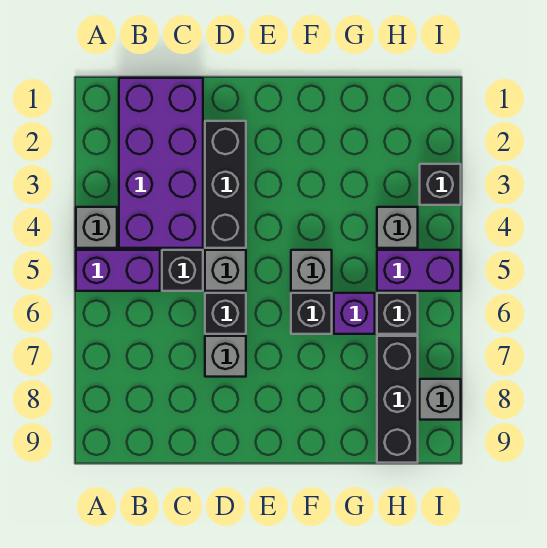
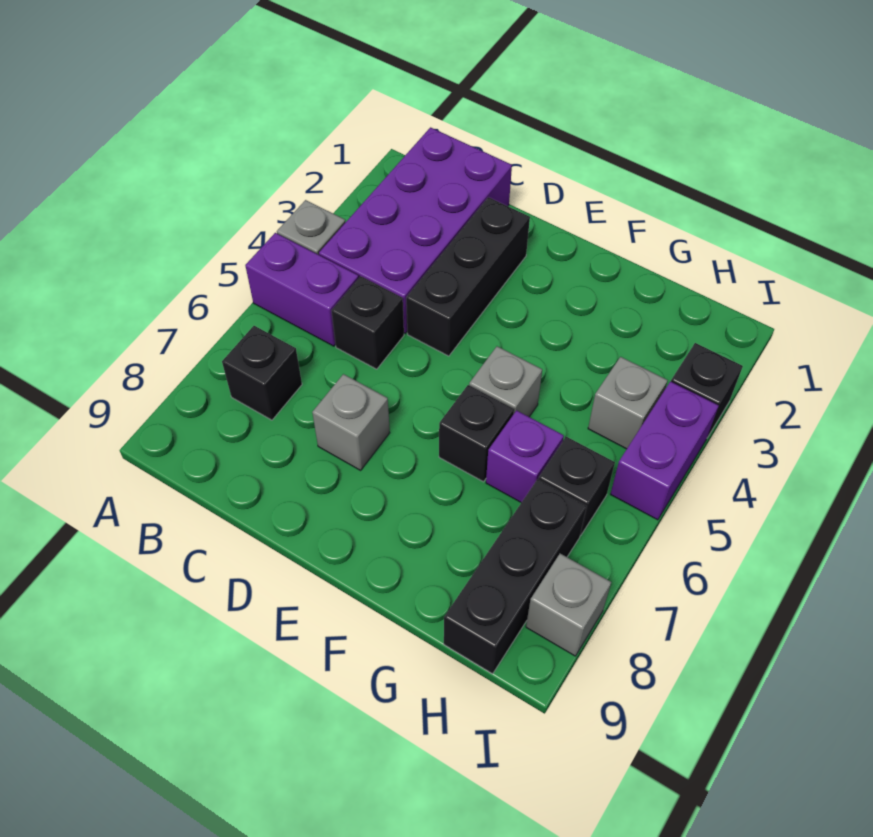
grey 1x1 brick [205,250,246,291] -> none
black 1x1 brick [205,293,246,334] -> black 1x1 brick moved to [222,326,302,420]
purple 1x2 brick [377,250,461,291] -> purple 1x2 brick turned to [610,381,719,520]

